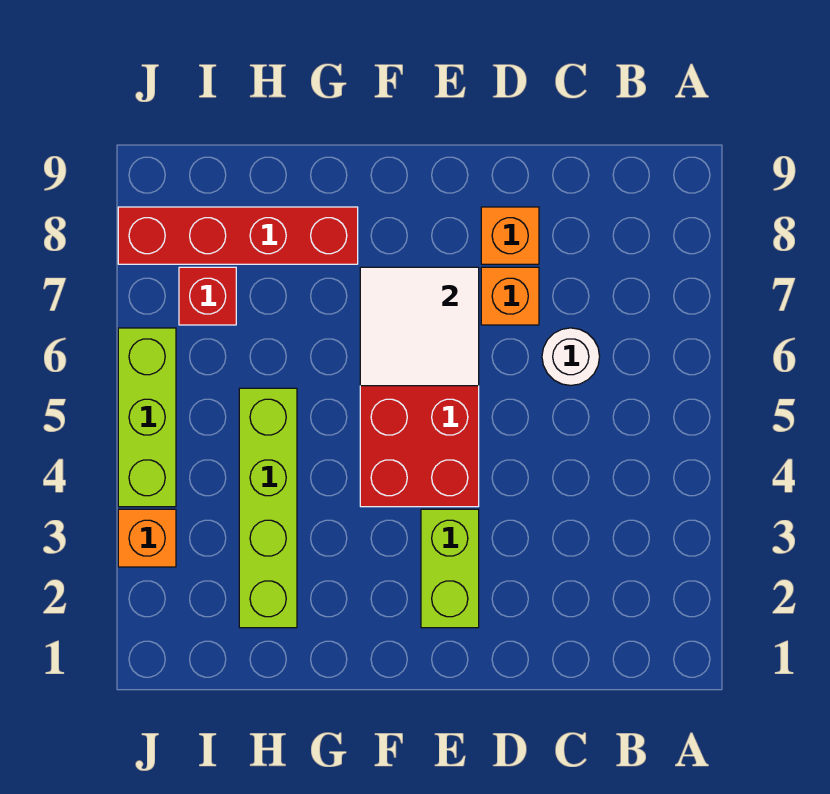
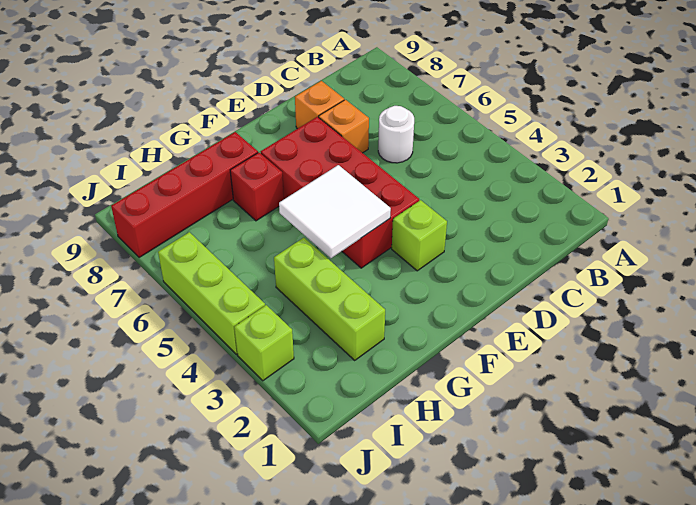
lime 1x2 brick [421,509,479,628] -> lime 1x1 brick [392,200,447,271]
white 2x2 tile [360,267,479,386] -> white 2x2 tile moved to [279,165,391,258]
lime 1x4 brick [239,388,297,628] -> lime 1x3 brick [274,238,385,360]
red 1x1 brick [179,267,236,325] -> red 1x1 brick moved to [230,152,284,221]
orange 1x1 brick [118,509,176,567] -> lime 1x1 brick [234,305,294,381]

